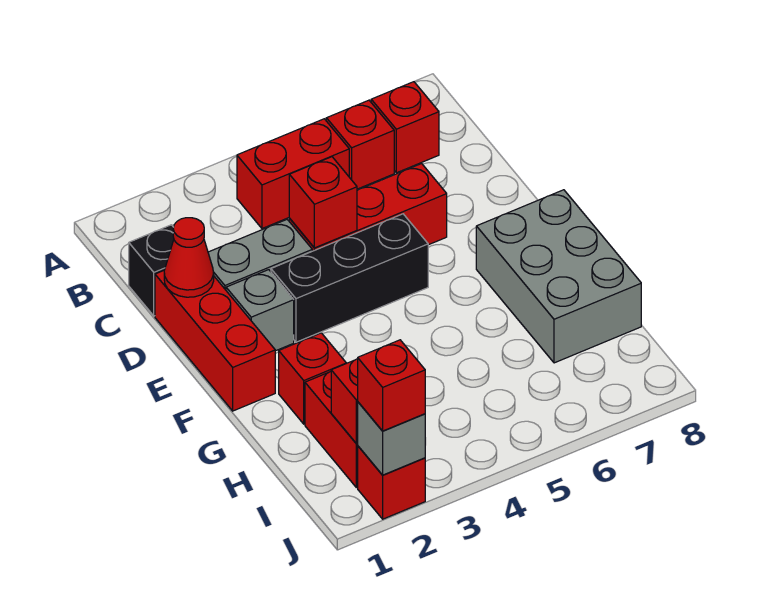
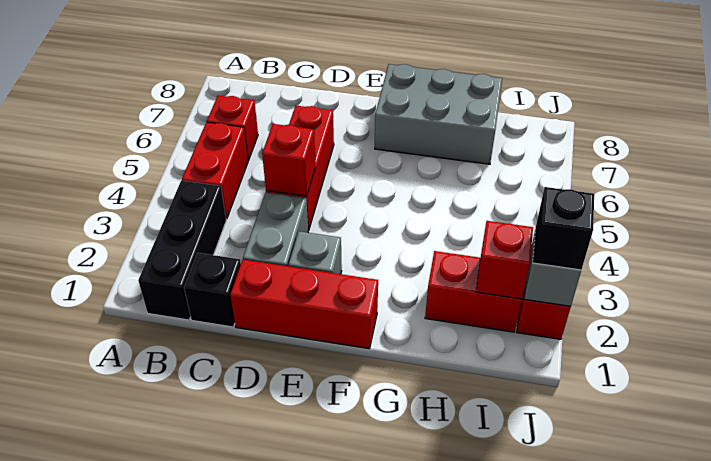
red 1x1 brick [371,82,439,173] -> none
red 1x1 cone [164,218,214,297] -> none
black 1x3 brick [271,214,428,342] -> black 1x3 brick moved to [138,181,226,320]
red 1x1 brick [279,333,346,424] -> none
red 1x1 brick [358,340,425,431] -> black 1x1 brick [533,187,594,270]

